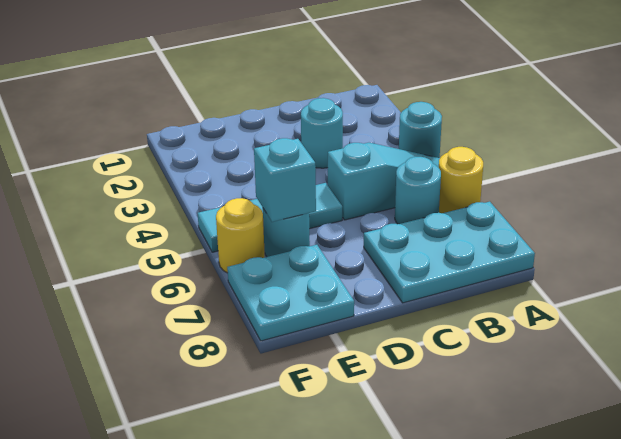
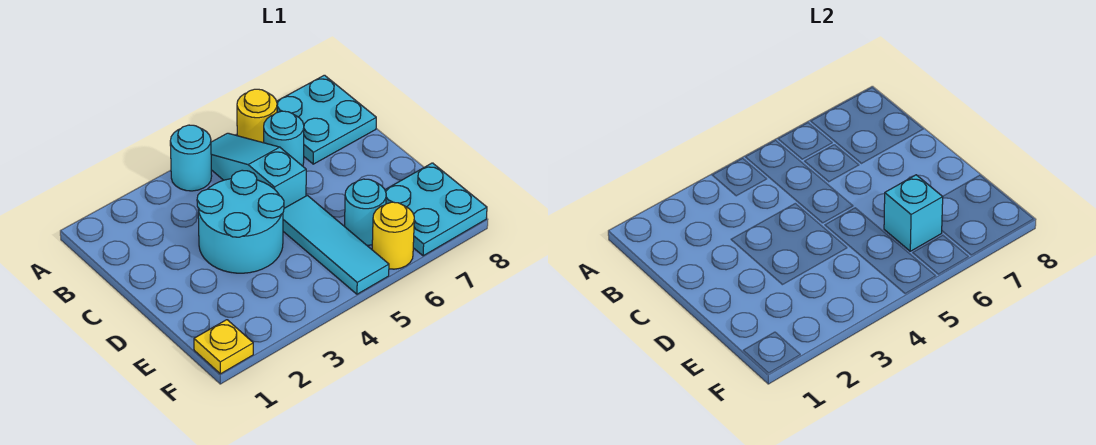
cyan 2x3 plate [364,202,535,303] -> cyan 2x2 plate [276,75,376,164]
cyan 1x1 round brick [301,98,343,168] -> cyan 2x2 round brick [197,170,284,273]
none -> yellow 1x1 plate [194,320,253,374]

